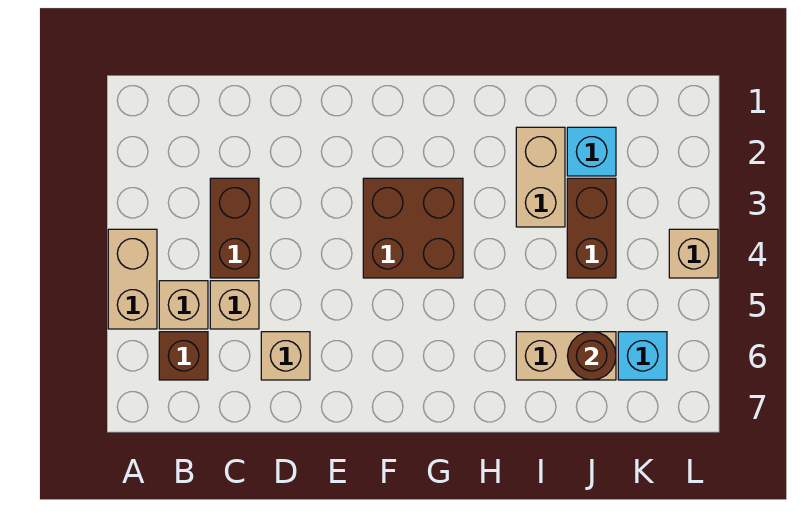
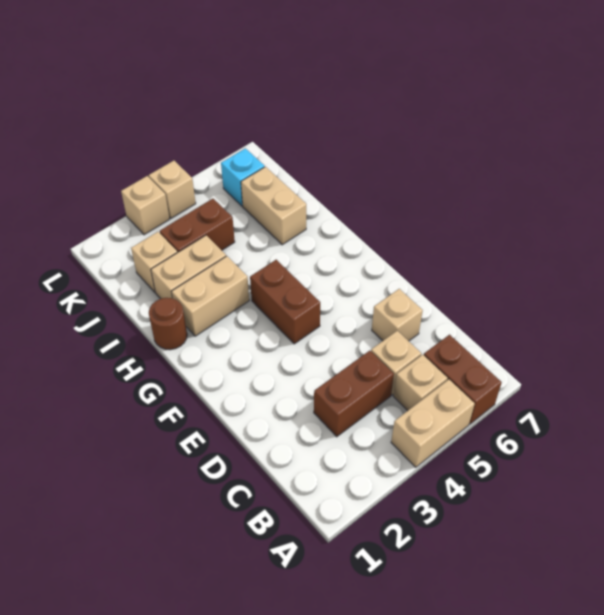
brown 1x1 brick [159,332,208,380] -> brown 1x2 brick [424,335,502,424]
brown 2x2 brick [363,178,463,278] -> brown 1x2 brick [250,260,320,344]
none -> tan 1x2 brick [172,256,249,336]
cyan 1x1 brick [567,127,616,176] -> tan 1x1 brick [131,232,177,292]
brown 1x1 round brick [567,332,616,380] -> brown 1x1 round brick moved to [149,298,187,350]
none -> tan 1x1 brick [121,176,169,235]

